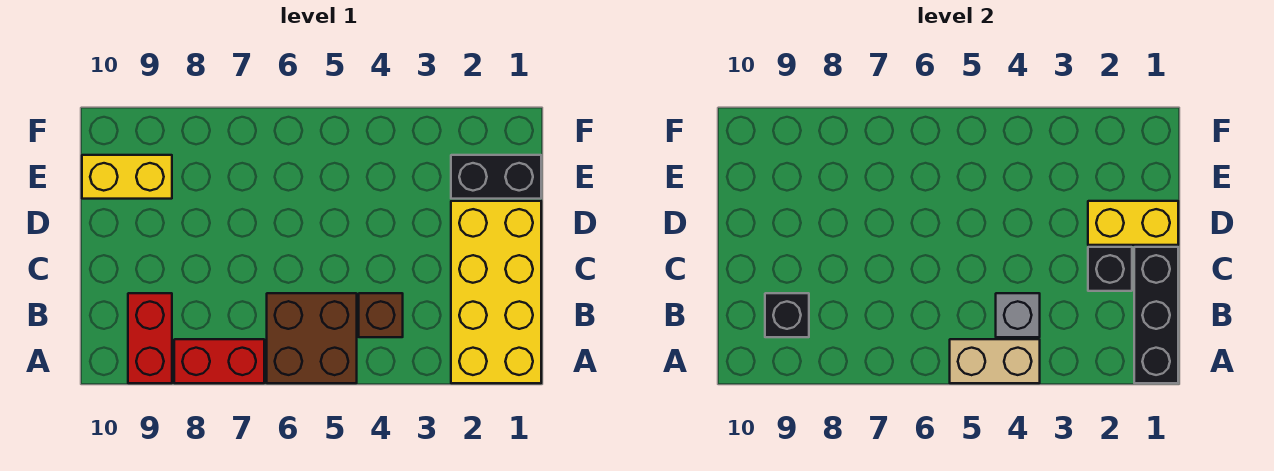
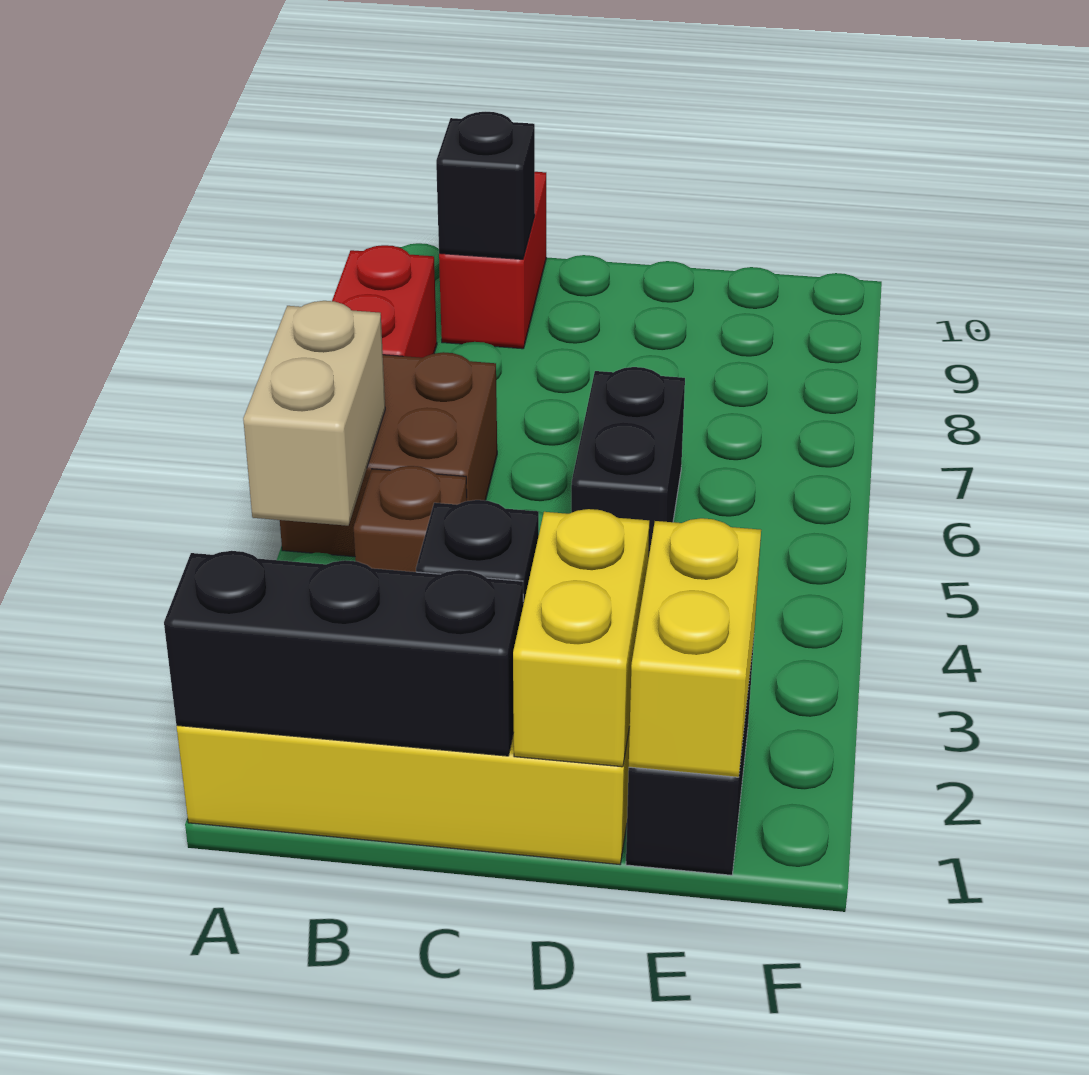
red 1x2 brick [128,293,172,383] -> red 1x2 brick turned to [439,172,546,349]
grey 1x1 brick [996,293,1040,337] -> none
none -> black 1x2 brick [571,367,685,559]
yellow 1x2 brick [82,155,172,199] -> yellow 1x2 brick moved to [629,518,761,777]

